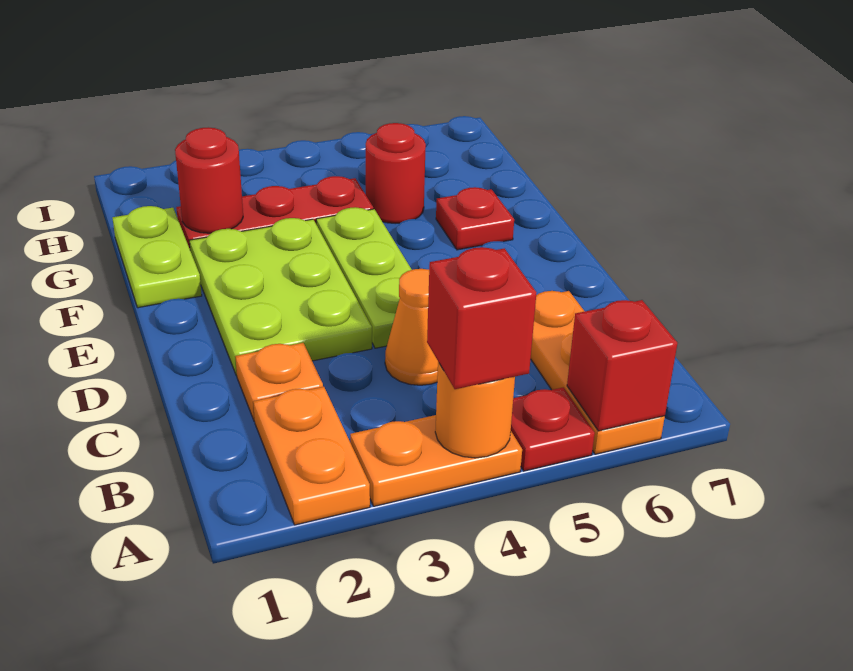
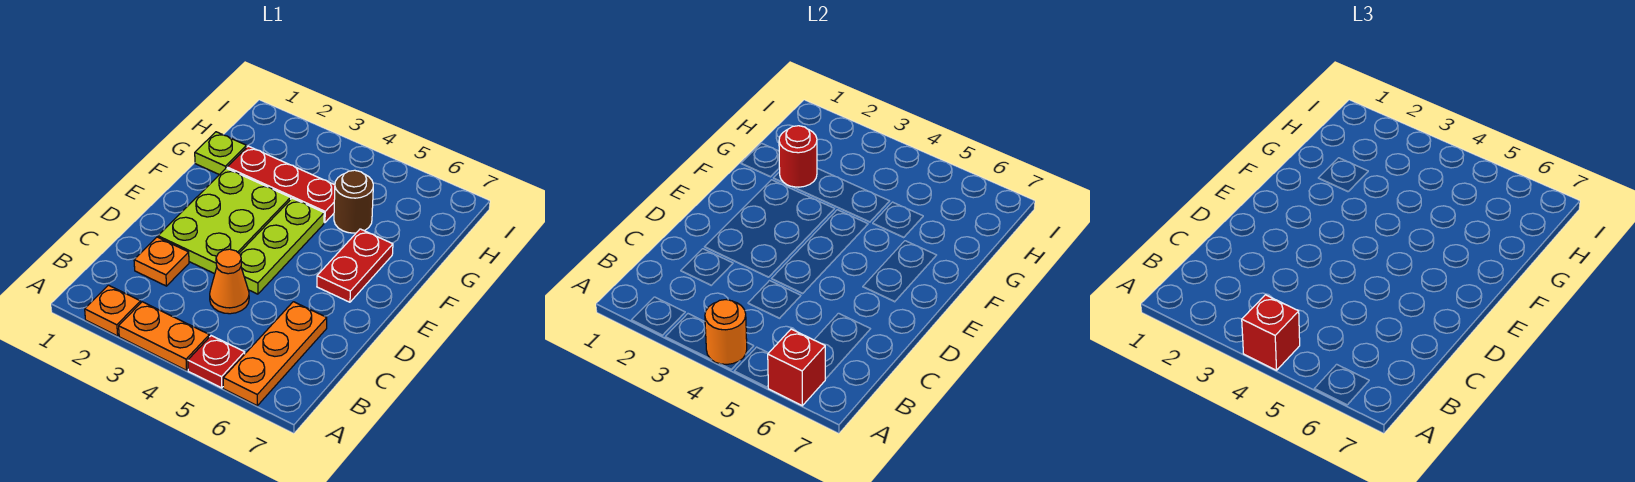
orange 1x2 plate [253,387,370,525] -> orange 1x1 plate [85,285,141,336]
lime 1x2 plate [113,206,202,308] -> lime 1x1 plate [195,132,247,175]
red 1x1 plate [436,187,514,250] -> red 1x2 plate [317,229,393,302]
red 1x1 round brick [366,123,426,224] -> brown 1x1 round brick [334,170,373,233]

